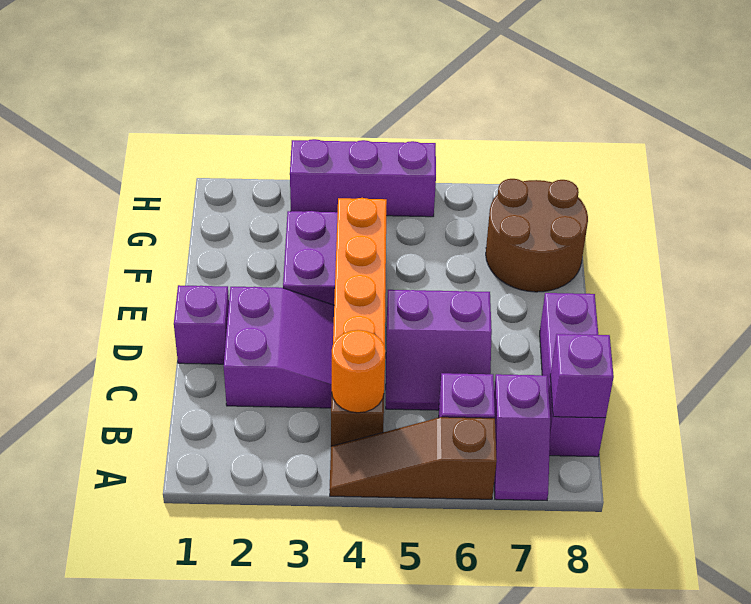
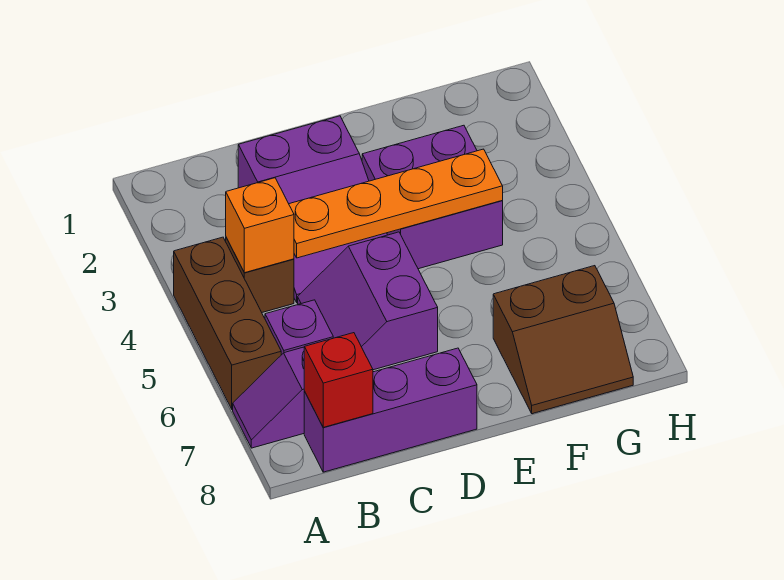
brown 1x3 slope [329,417,497,499] -> brown 1x3 brick [174,237,281,409]
orange 1x1 round brick [332,330,385,413] -> orange 1x1 brick [226,178,294,273]
purple 1x1 brick [550,334,614,418] -> red 1x1 brick [304,333,373,427]
purple 1x1 brick [174,285,229,364] -> none
brown 2x2 round brick [486,179,588,292] -> brown 2x2 slope [493,266,633,414]
purple 1x3 brick [290,139,436,217] -> none

